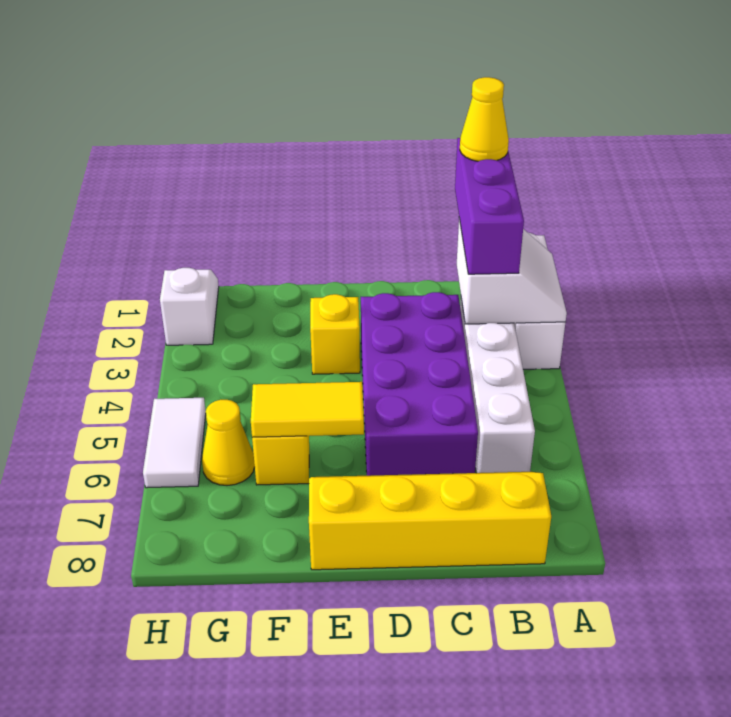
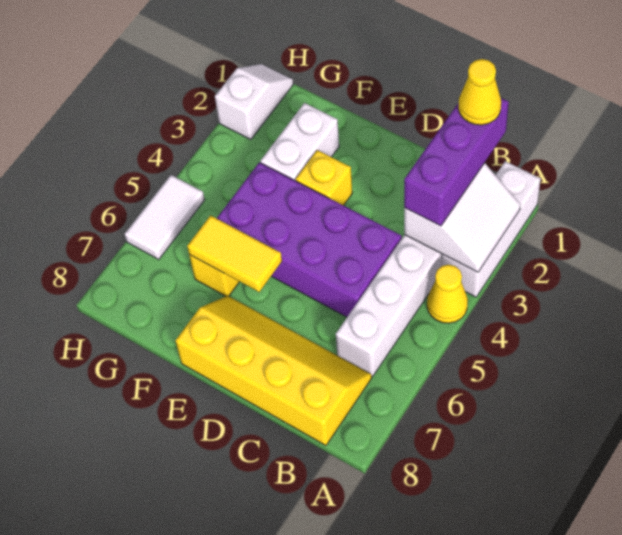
purple 2x4 brick [361,292,478,476] -> purple 2x4 brick turned to [217,162,402,317]
none -> white 1x2 brick [260,103,339,181]
yellow 1x1 cone [202,400,255,486] -> yellow 1x1 cone moved to [427,265,468,323]

